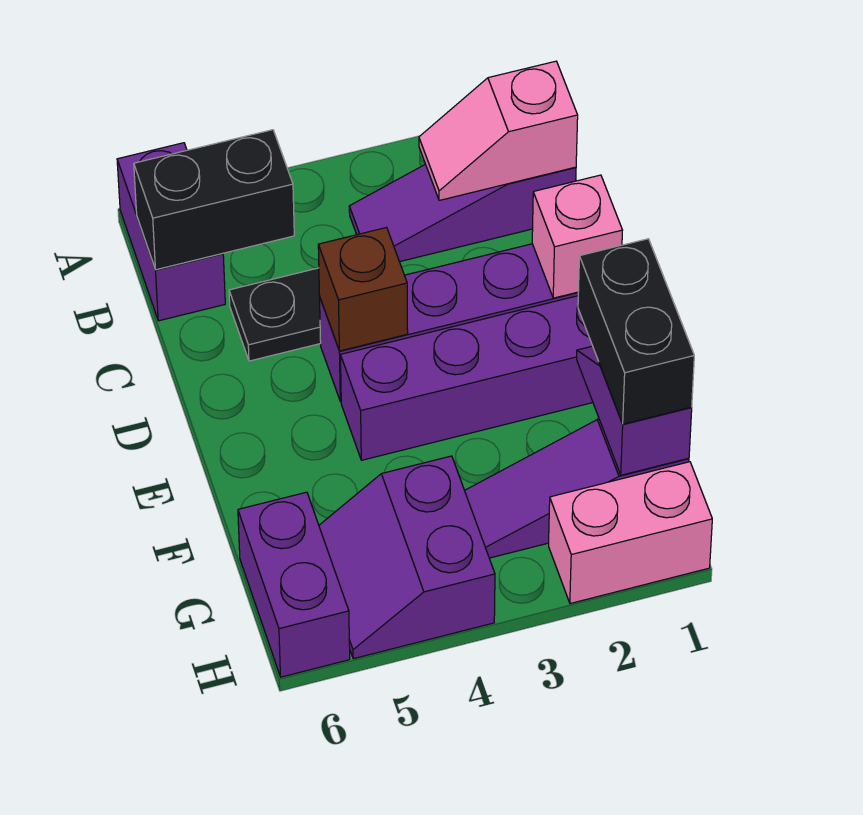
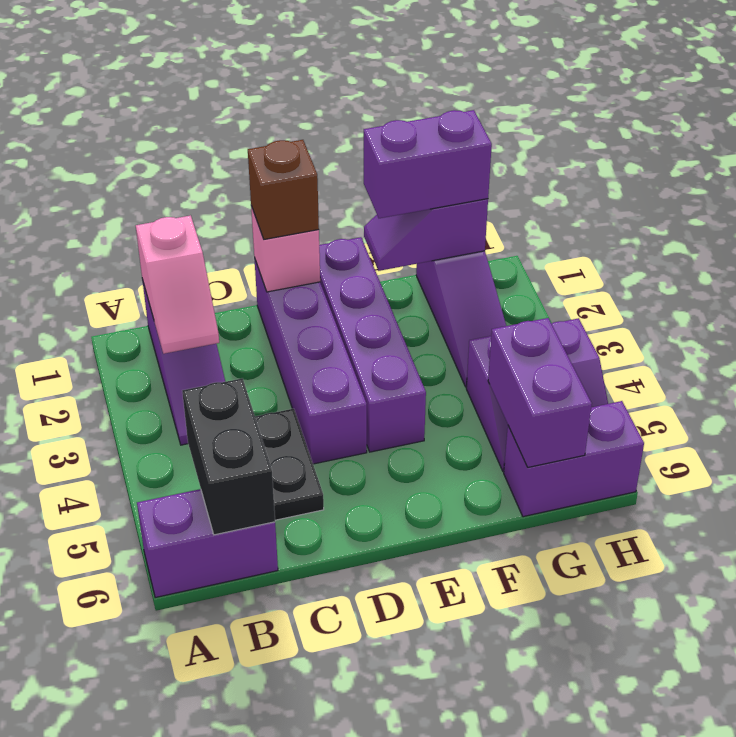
brown 1x1 brick [318,227,408,351] -> brown 1x1 brick moved to [248,140,319,239]
black 1x2 brick [578,239,694,424] -> purple 1x2 brick [364,110,492,218]
none -> purple 1x2 brick [488,318,592,467]
pink 1x2 brick [549,462,712,604] -> none

